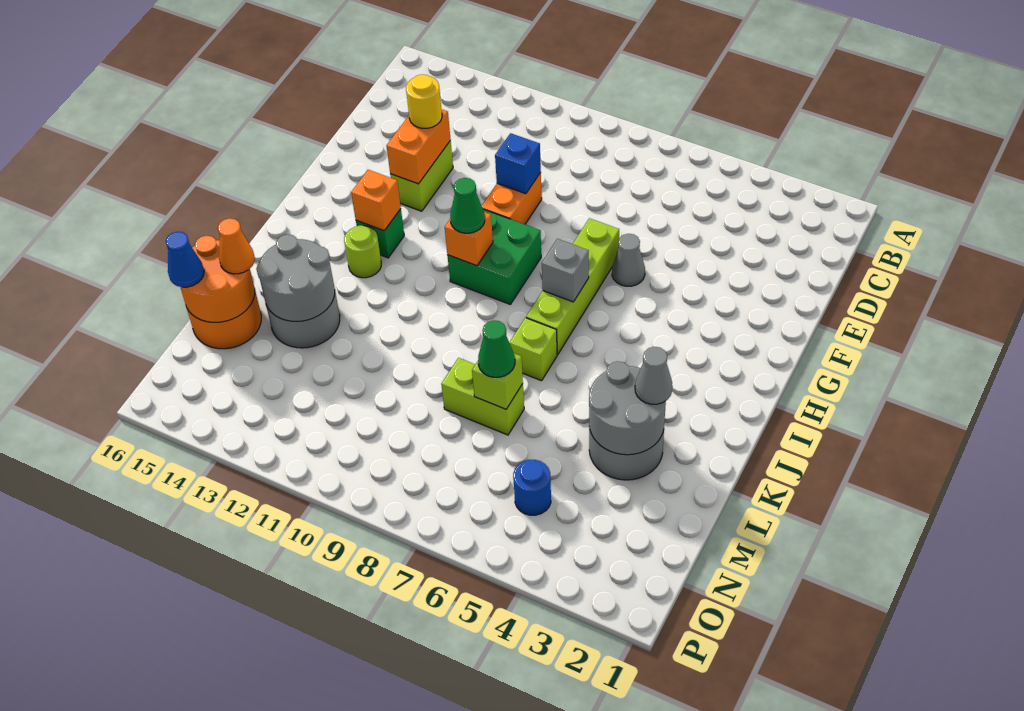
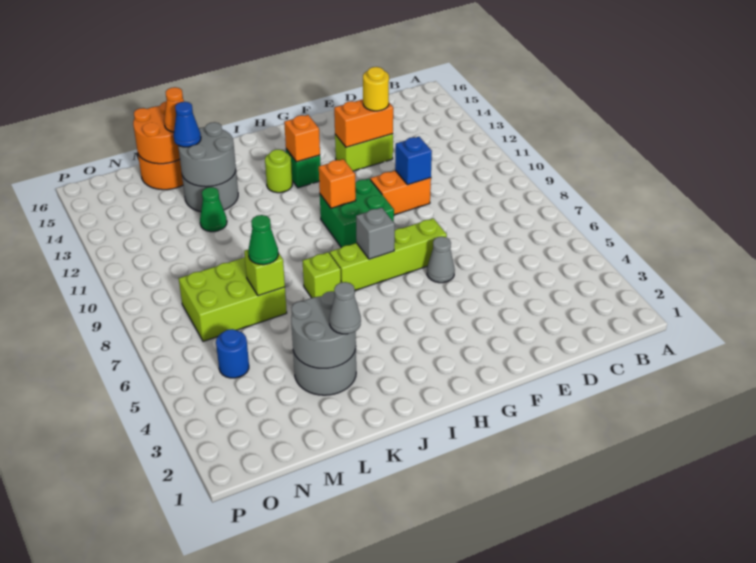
green 1x1 cone [450,178,485,233] -> green 1x1 cone moved to [200,187,227,232]
lime 1x2 brick [441,358,524,435] -> lime 2x3 brick [179,257,287,341]
blue 1x1 cone [166,232,204,287] -> blue 1x1 cone moved to [174,102,201,147]

